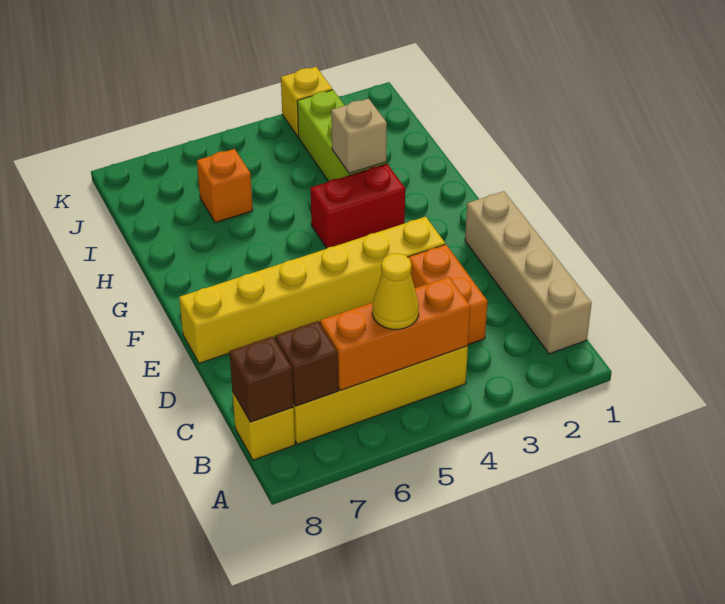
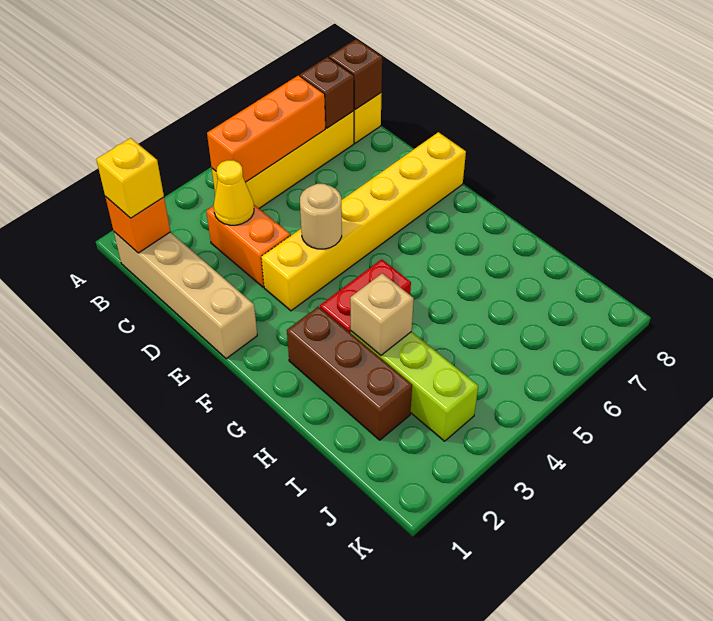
yellow 1x1 cone [372,253,419,329] -> yellow 1x1 cone moved to [214,160,254,225]
none -> tan 1x1 round brick [300,184,342,249]
none -> brown 1x3 brick [287,306,412,440]
orange 1x1 brick [197,149,253,223] -> orange 1x1 brick moved to [105,197,170,253]
yellow 1x1 brick [281,67,332,137] -> yellow 1x1 brick moved to [96,138,164,218]

